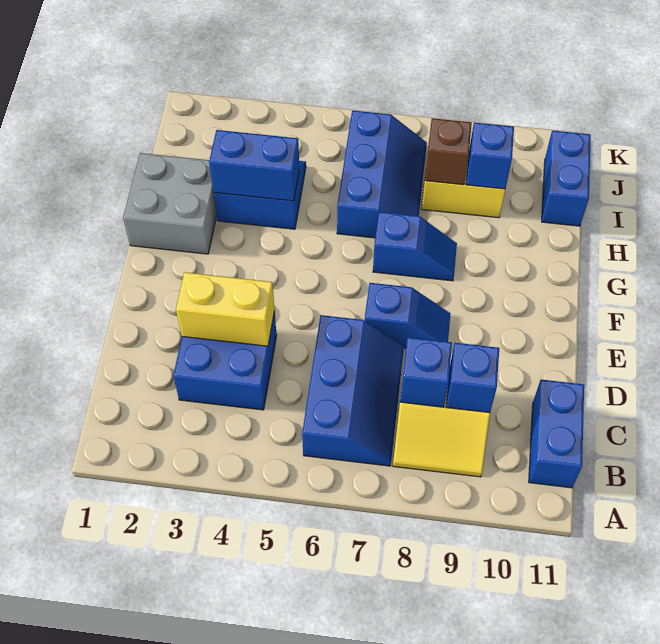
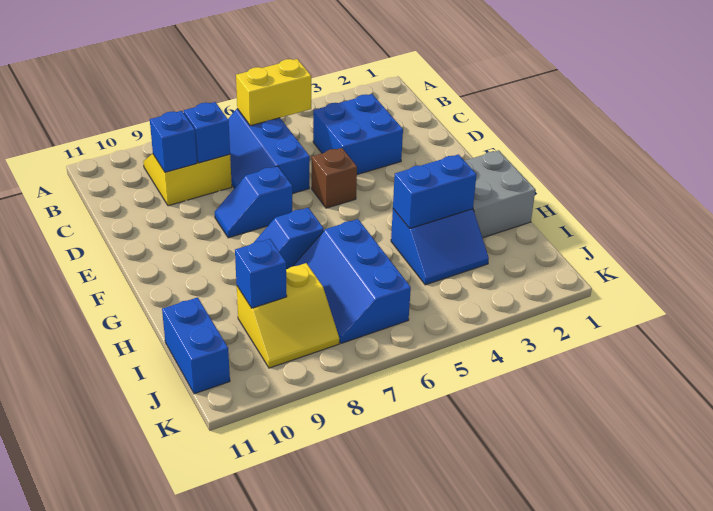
blue 1x2 brick [529,380,584,488] -> none
yellow 1x2 brick [176,272,275,346] -> yellow 1x2 brick moved to [236,59,311,126]
brown 1x1 brick [425,118,472,185] -> brown 1x1 brick moved to [312,148,357,208]

